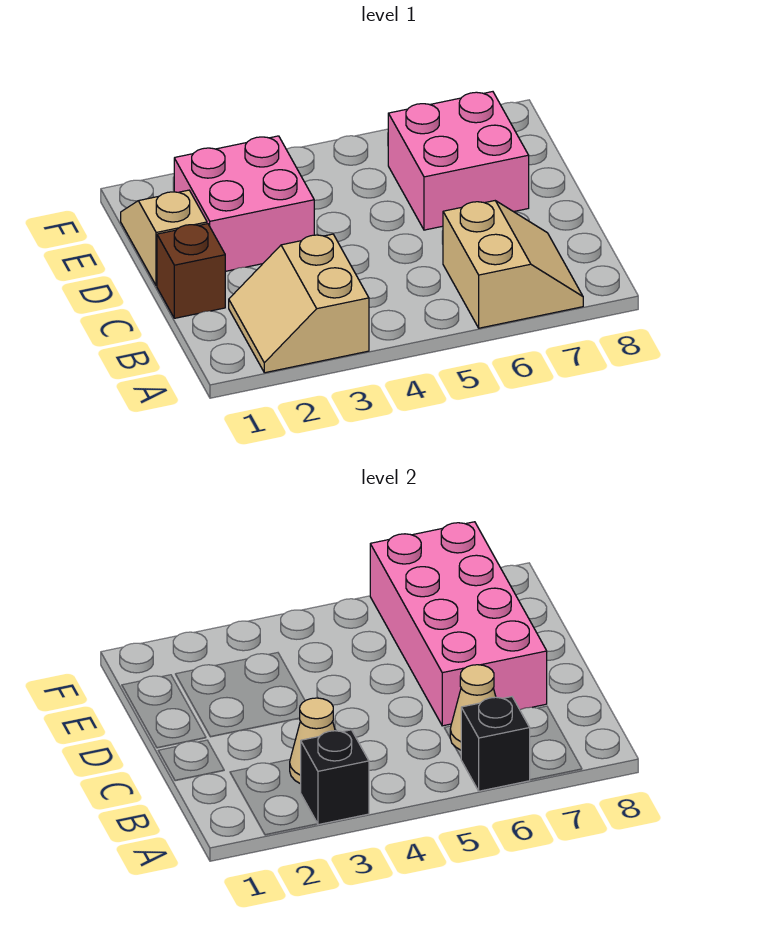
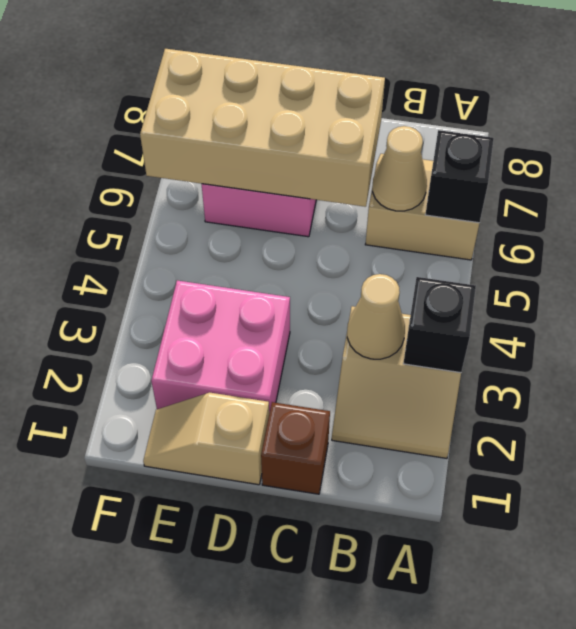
pink 2x4 brick [370,522,547,726] -> tan 2x4 brick [140,49,385,207]

